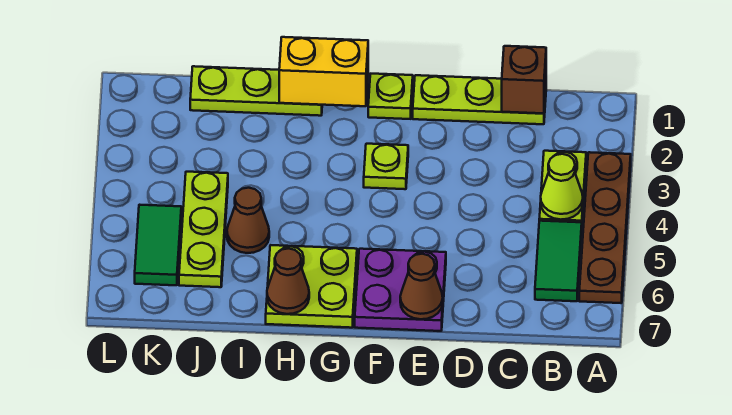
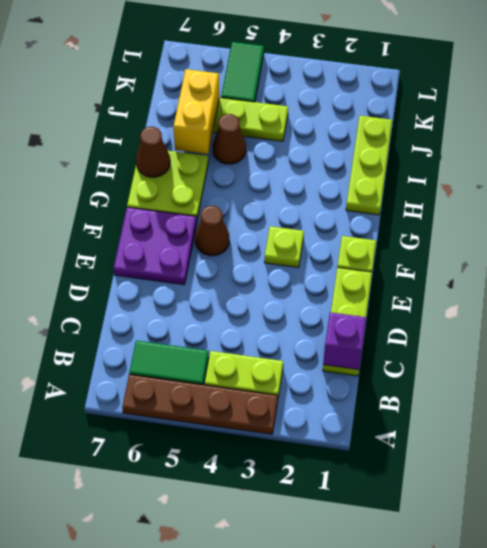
lime 1x1 cone [541,154,583,220] -> none
brown 1x1 brick [502,46,546,114] -> purple 1x1 brick [323,312,366,370]
brown 1x1 cone [400,254,443,319] -> brown 1x1 cone moved to [195,206,229,256]
yellow 1x2 brick [279,37,368,106] -> yellow 1x2 brick moved to [174,69,219,154]
green 1x2 tile [135,205,181,285] -> green 1x2 tile turned to [221,42,264,102]

